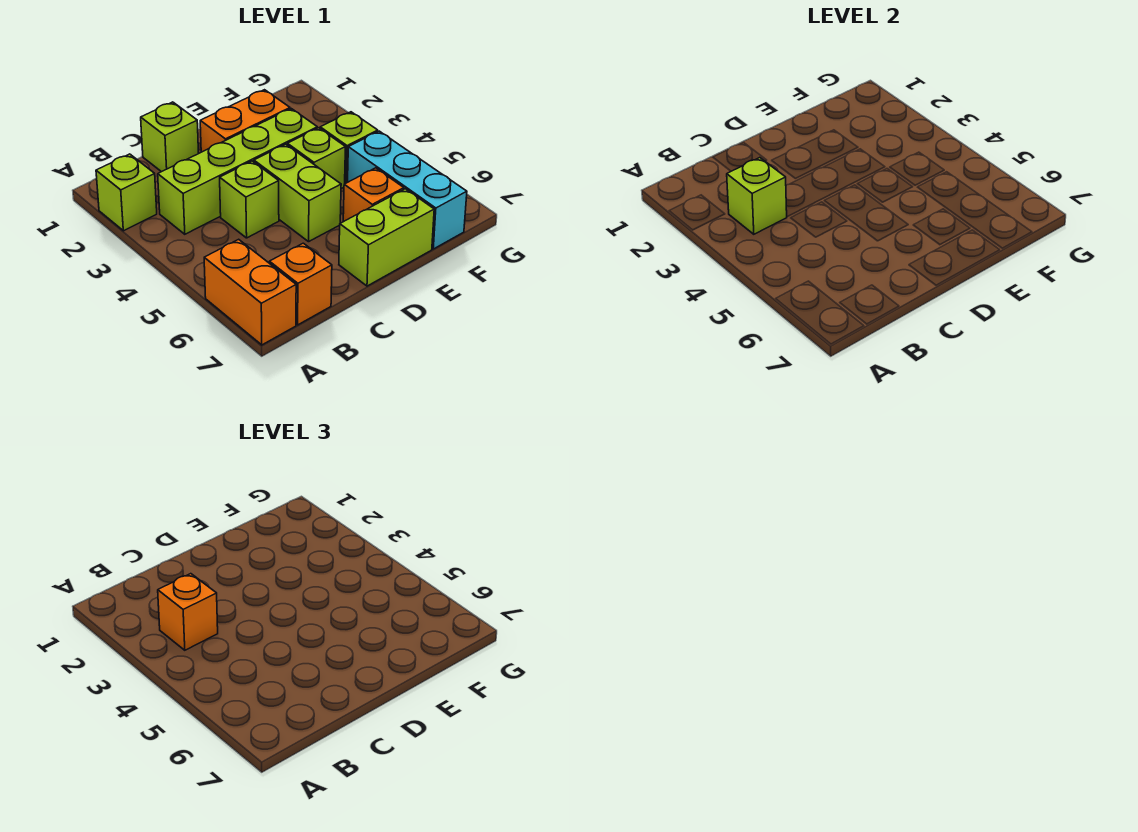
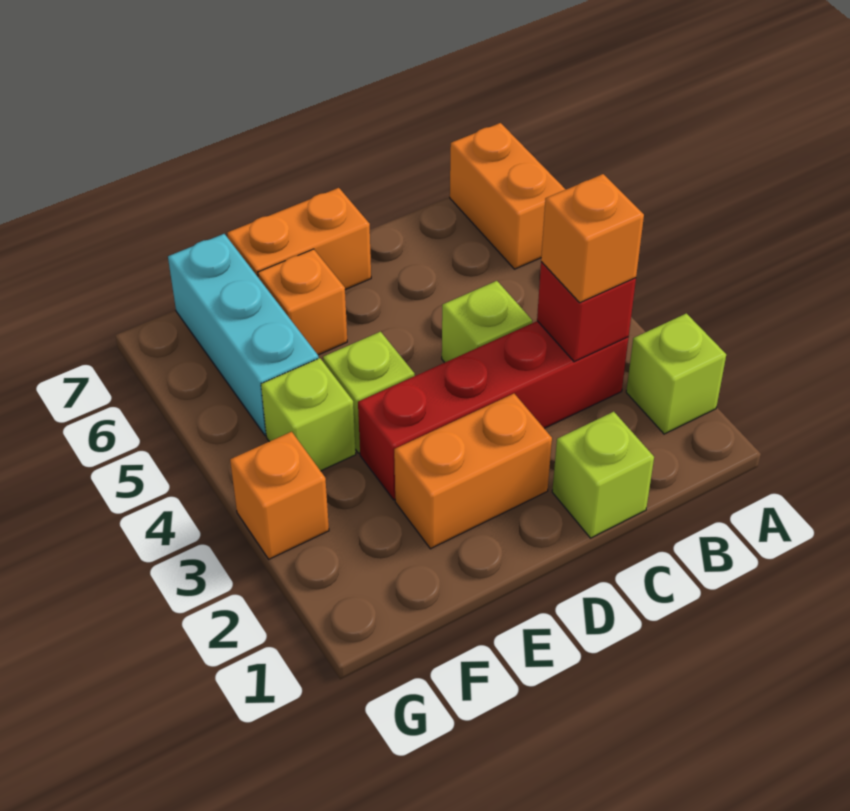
lime 1x4 brick [158,109,317,234] -> red 1x4 brick [358,321,629,500]
lime 1x1 brick [727,158,787,234] -> red 1x1 brick [537,262,636,362]
orange 1x1 brick [269,243,332,325] -> orange 1x1 brick moved to [230,432,329,559]
lime 1x2 brick [254,144,341,242] -> none
lime 1x2 brick [339,189,434,286] -> orange 1x2 brick [227,188,371,290]

